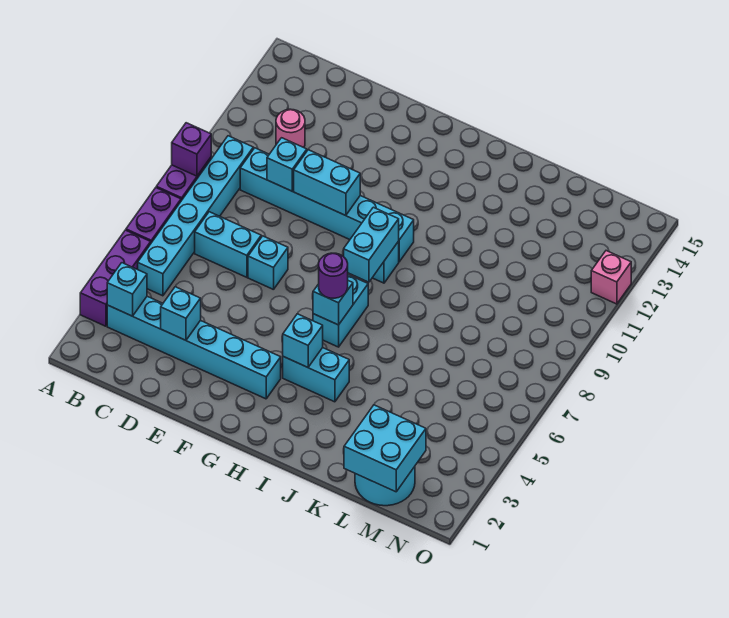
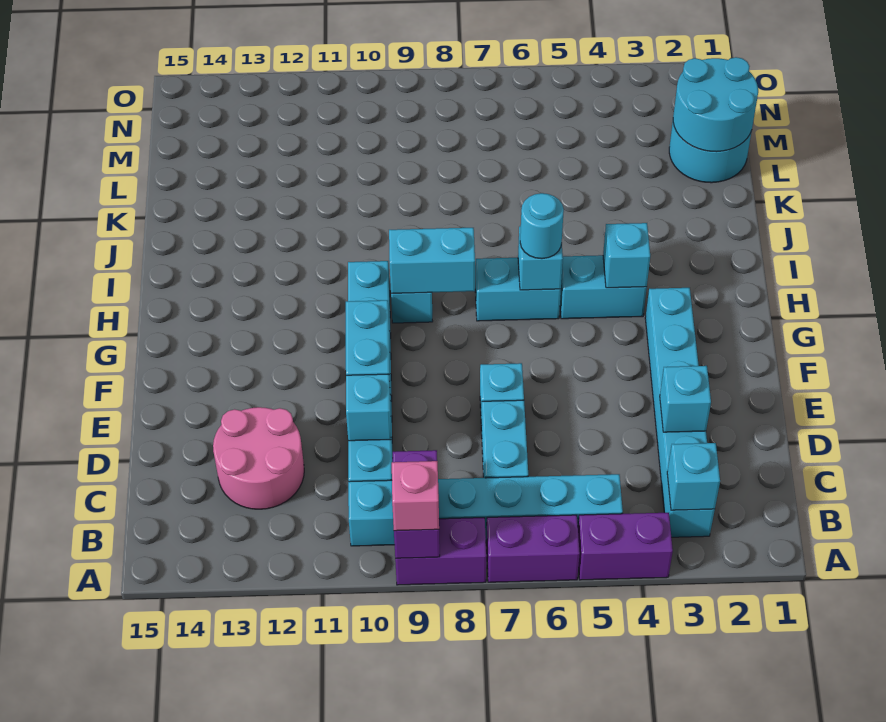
purple 1x3 brick [80,230,151,326] -> purple 1x2 brick [578,513,673,580]
purple 1x1 brick [172,123,211,176] -> purple 1x2 brick [393,450,440,558]
pink 1x1 round brick [276,109,305,148] -> pink 2x2 round brick [213,407,304,509]
cyan 1x2 brick [283,348,349,402] -> cyan 1x2 brick turned to [560,255,647,319]
purple 1x1 round brick [319,253,348,298] -> cyan 1x1 round brick [520,193,564,259]
cyan 2x2 brick [344,405,426,492] -> cyan 2x2 round brick [673,57,758,152]
pink 1x1 brick [591,251,631,304] -> pink 1x1 brick moved to [392,461,439,531]

